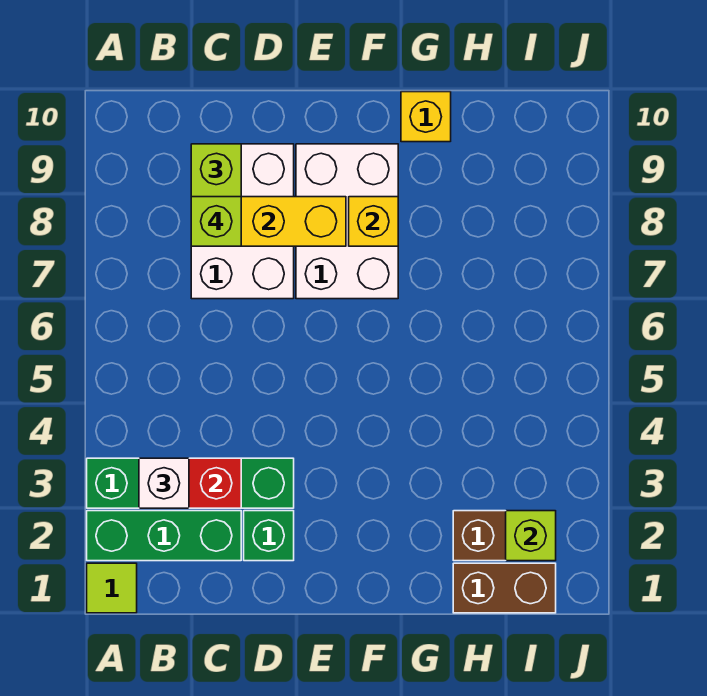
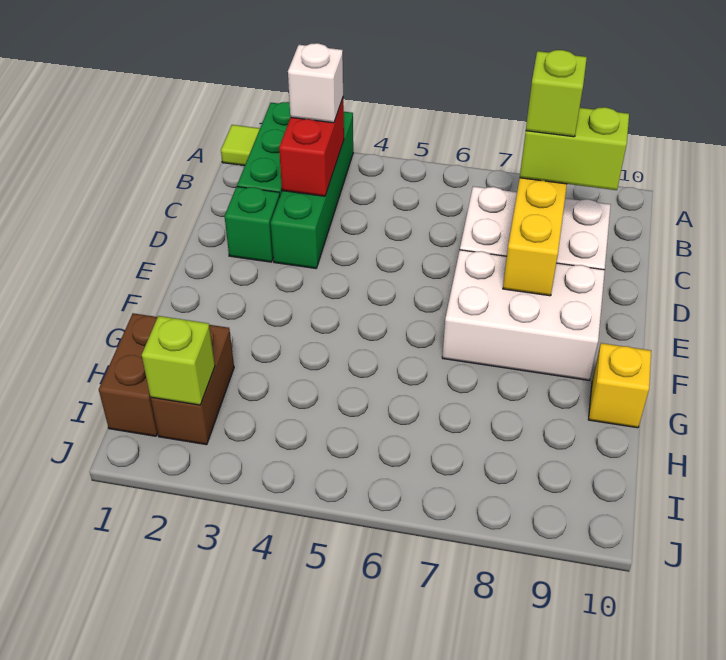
yellow 1x1 brick [349,197,398,246] -> none

